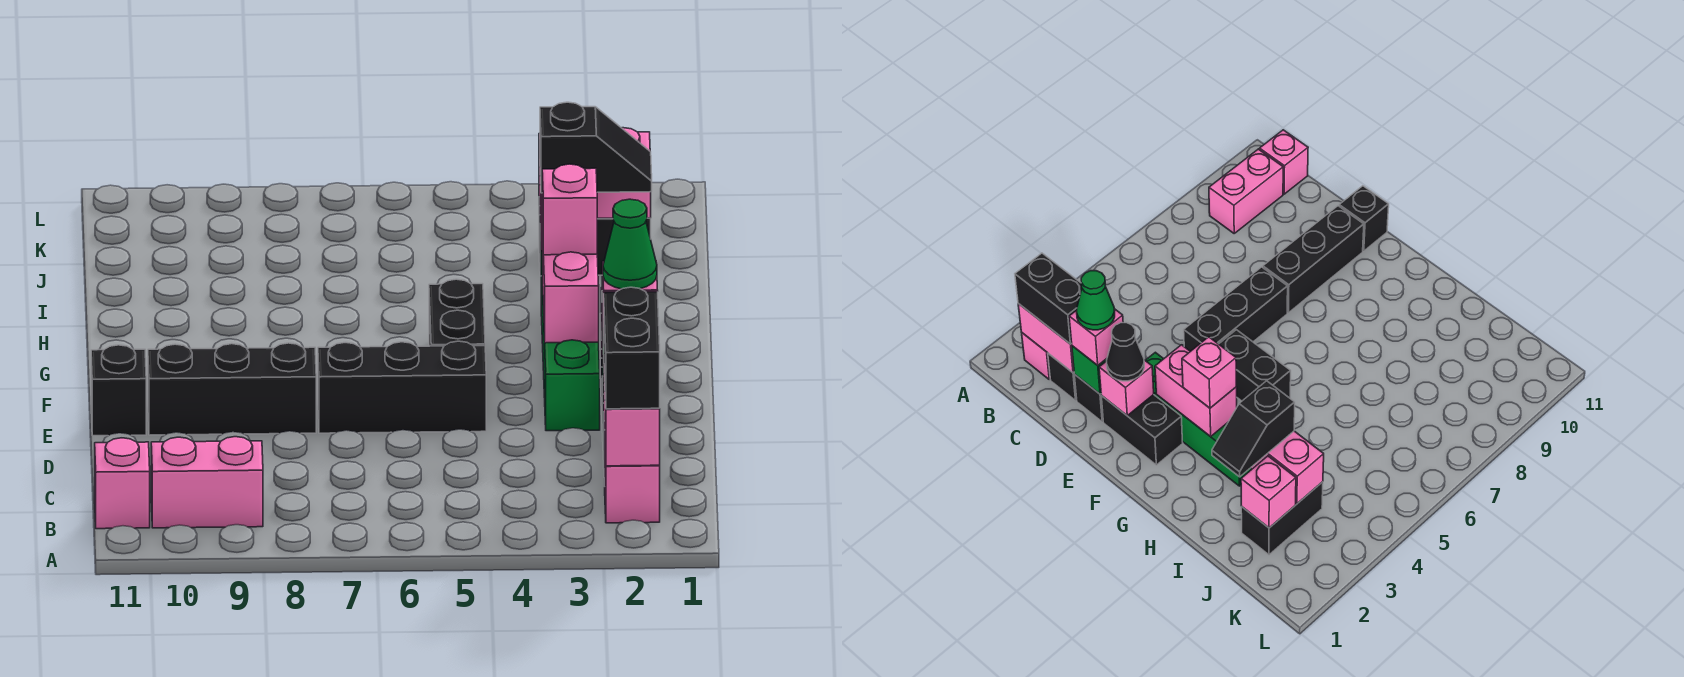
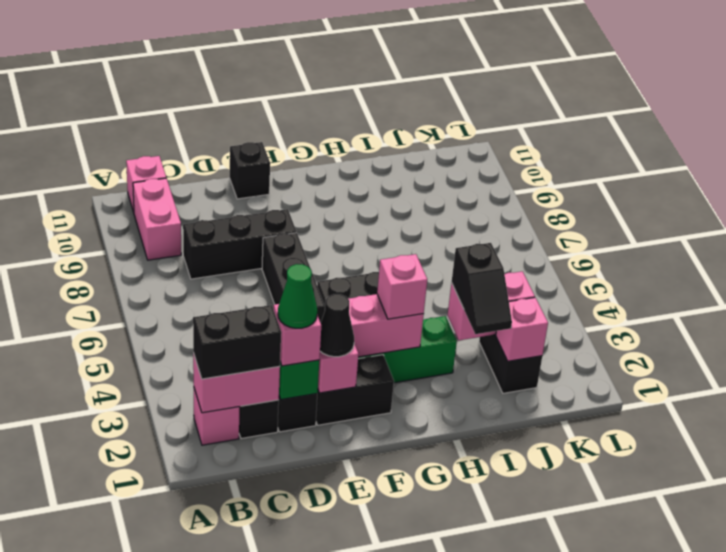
black 1x3 brick [148,343,316,435] -> black 1x3 brick turned to [183,209,296,279]

